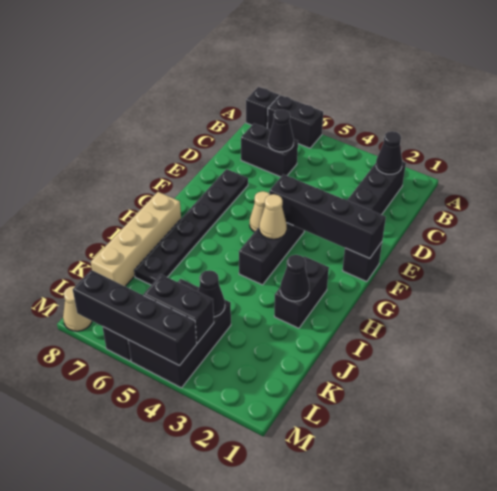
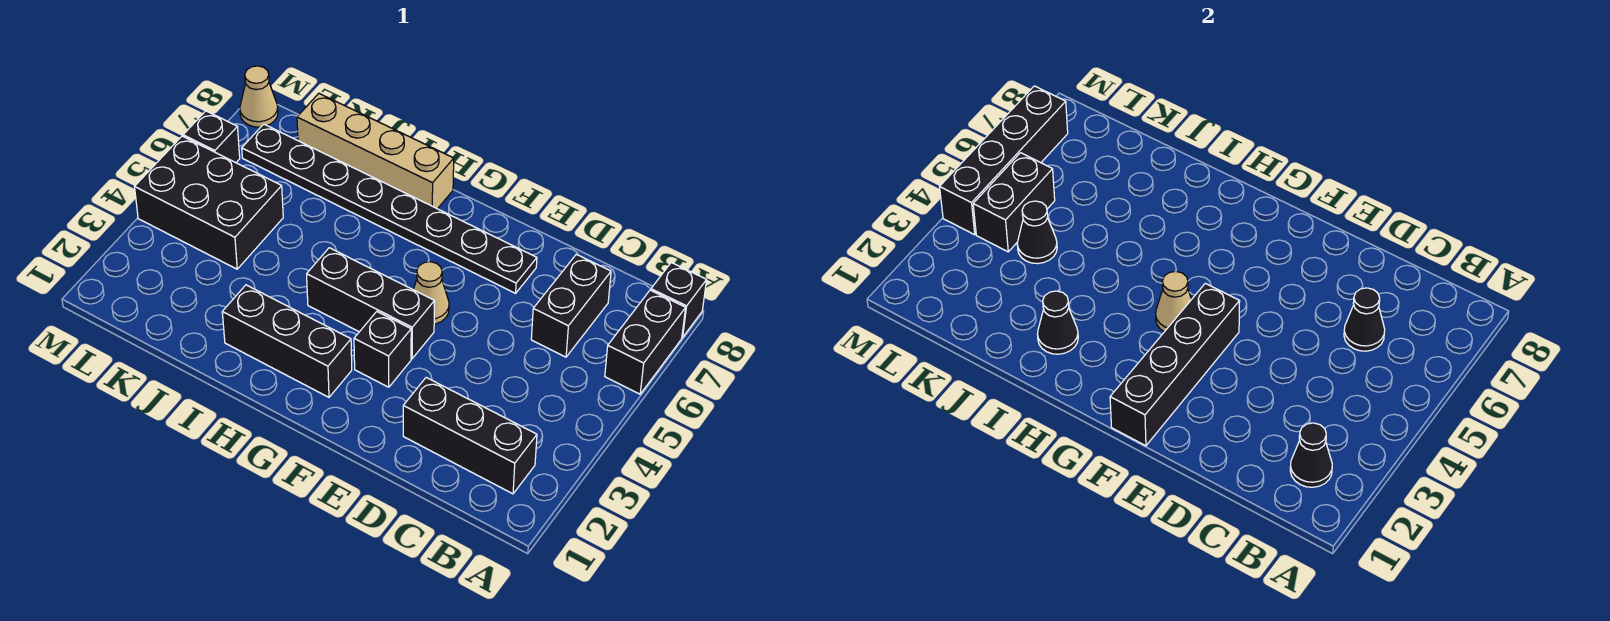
black 1x6 plate [134,169,248,285] -> black 1x8 plate [242,124,537,293]
black 1x1 brick [342,242,382,282] -> black 1x1 brick moved to [354,312,411,387]
black 1x2 brick [274,256,329,328] -> black 1x3 brick [222,285,352,397]

